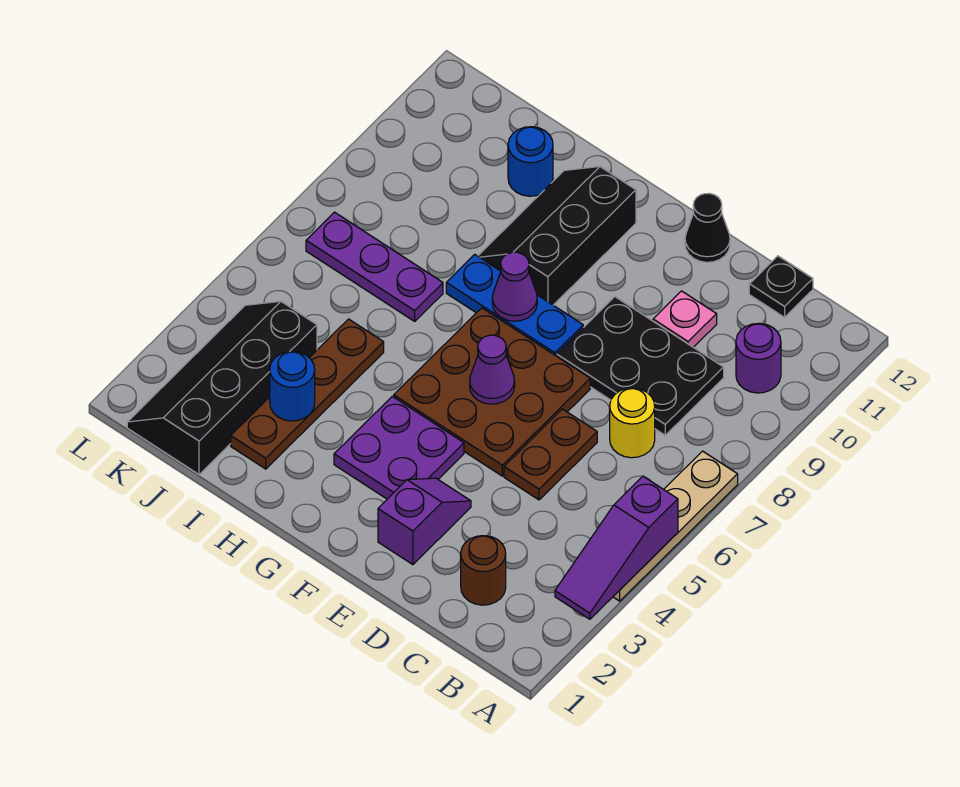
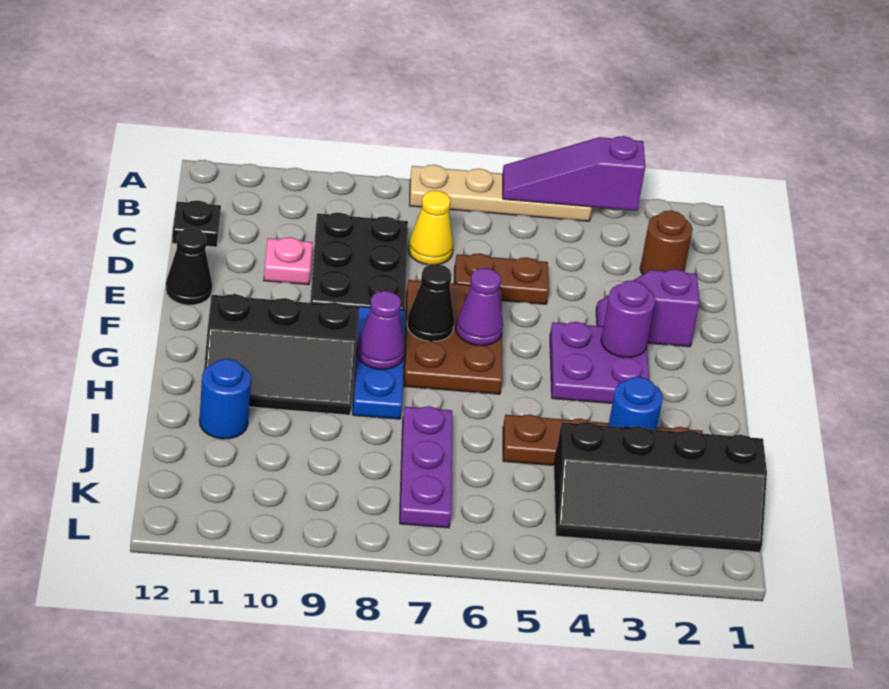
purple 1x3 slope [555,476,678,619] -> purple 1x3 slope turned to [503,136,645,211]
purple 1x1 round brick [736,323,781,393] -> purple 1x1 round brick moved to [601,281,655,357]
yellow 1x1 round brick [610,388,655,458] -> yellow 1x1 cone [408,191,453,265]
brown 3x3 plate [394,308,590,476] -> brown 2x3 plate [404,280,502,394]
none -> black 1x1 cone [407,264,454,341]

